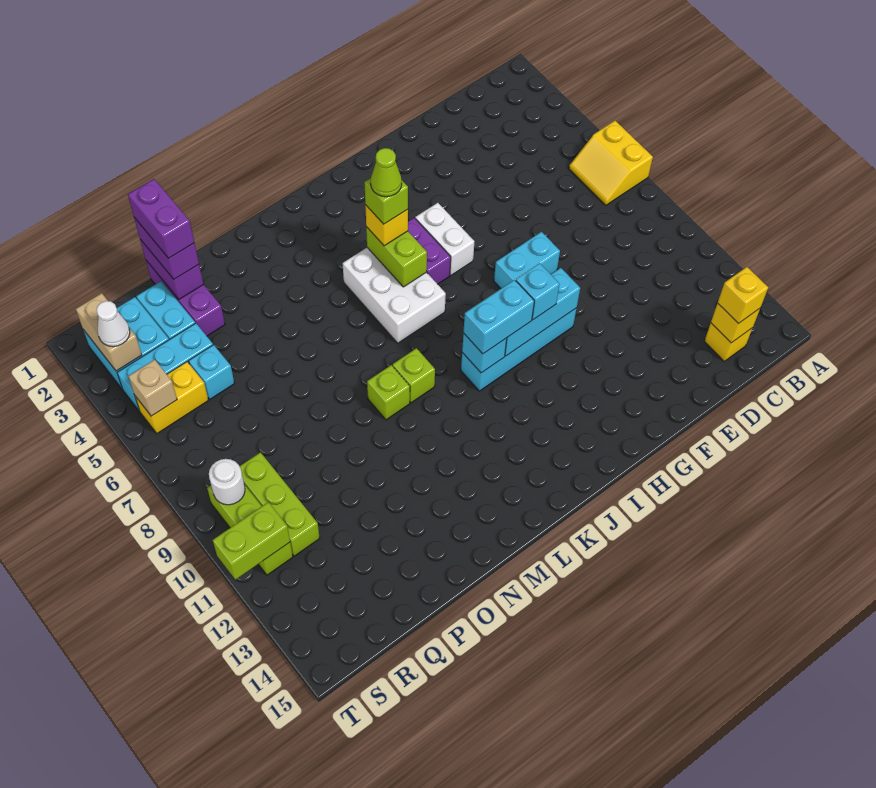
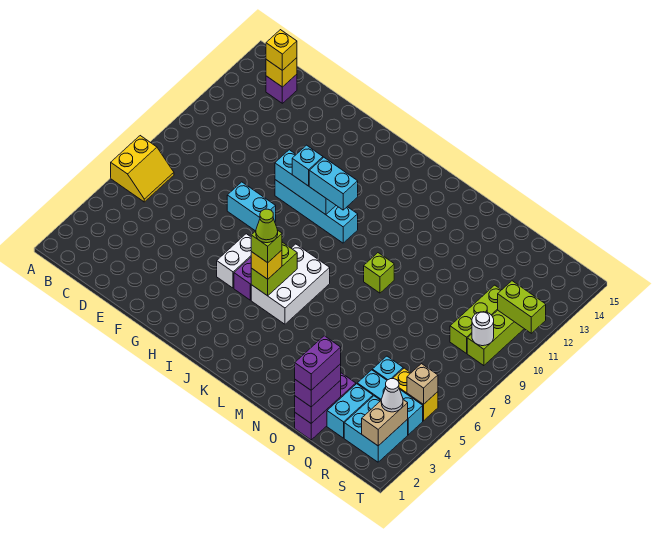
yellow 1x1 brick [704,323,752,361] -> purple 1x1 brick [266,74,297,103]
cyan 1x1 brick [462,333,507,373] -> none
lime 1x1 brick [393,348,435,403] -> none

